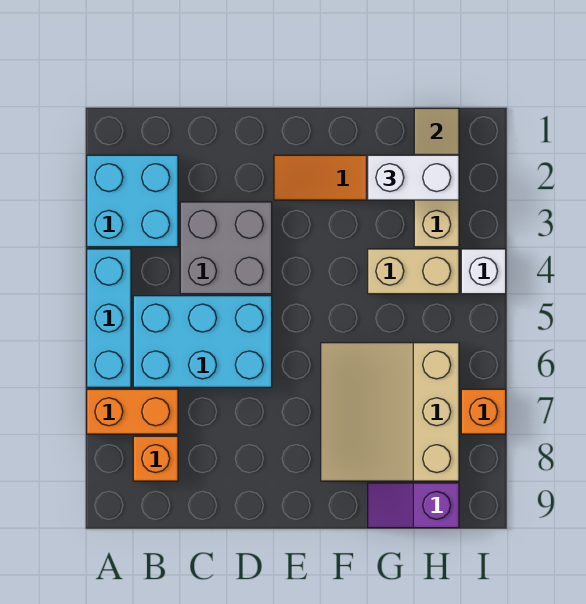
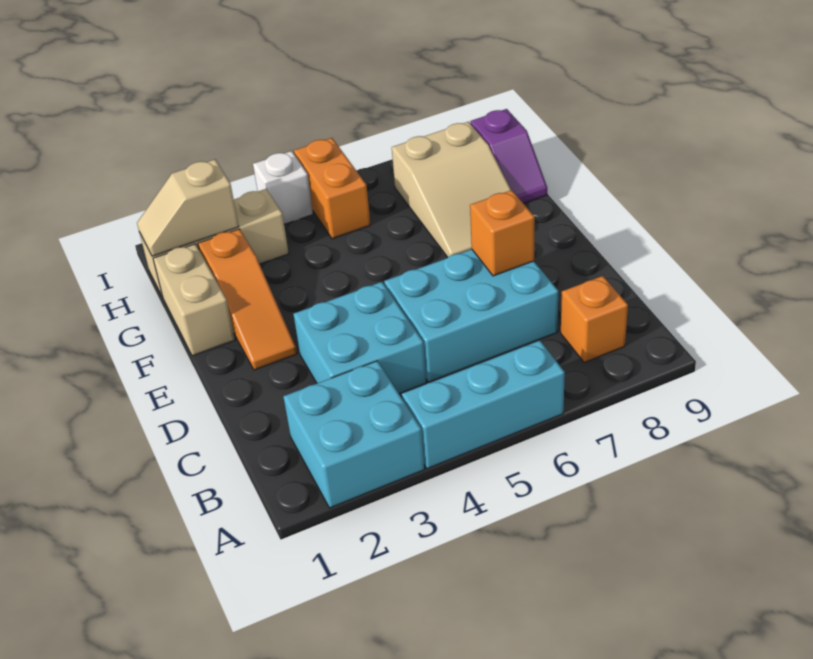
orange 1x2 brick [87,389,178,434] -> orange 1x2 brick moved to [294,138,371,239]
cyan 2x3 brick [133,296,272,387] -> cyan 2x3 brick turned to [384,249,558,382]
grey 2x2 brick [180,202,272,294] -> cyan 2x2 brick [293,282,426,394]
tan 3x3 slope [321,343,459,481] -> tan 2x3 slope [392,122,511,257]
white 1x2 brick [368,155,459,200] -> none
tan 1x2 brick [368,249,459,294] -> tan 1x2 brick moved to [153,244,235,356]
orange 1x1 brick [461,389,506,434] -> orange 1x1 brick moved to [470,190,535,276]

